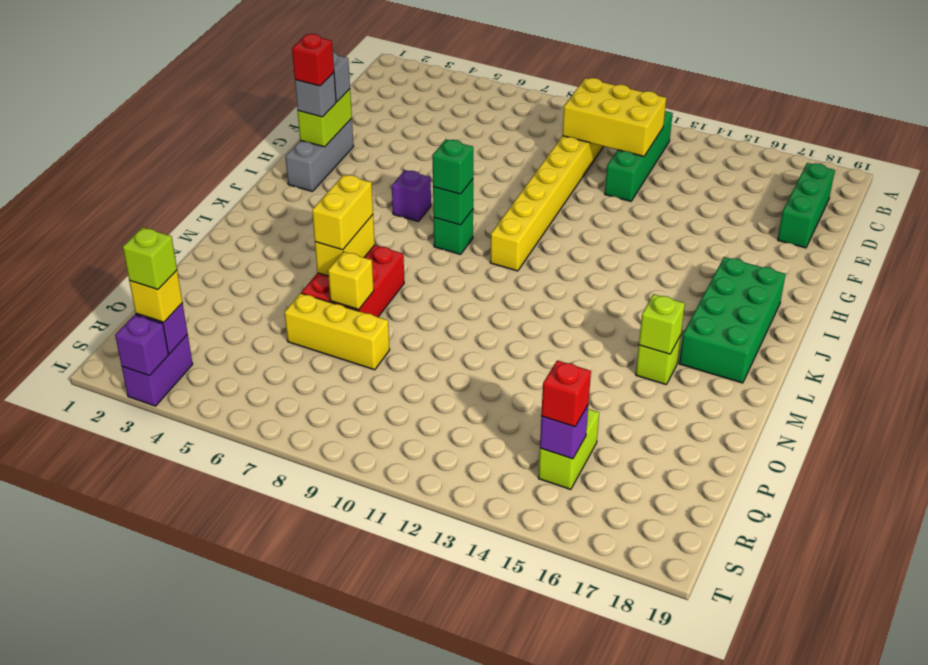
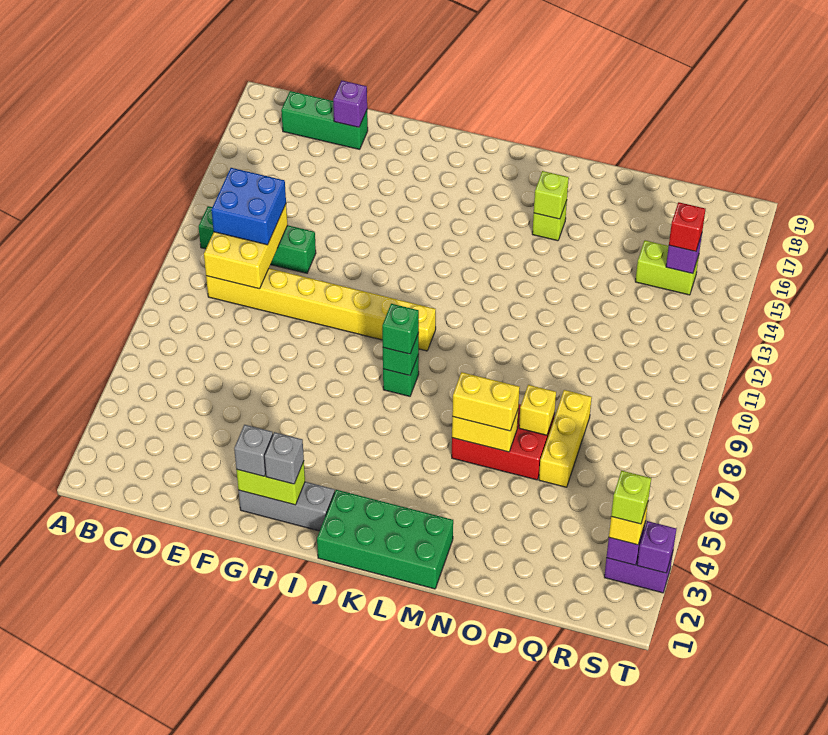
none -> blue 2x2 brick [211,168,286,245]
red 1x1 brick [292,34,334,86] -> none
purple 1x1 brick [392,170,431,222] -> purple 1x1 brick moved to [333,81,367,127]
green 2x4 brick [679,257,785,383] -> green 2x4 brick moved to [317,490,453,589]

